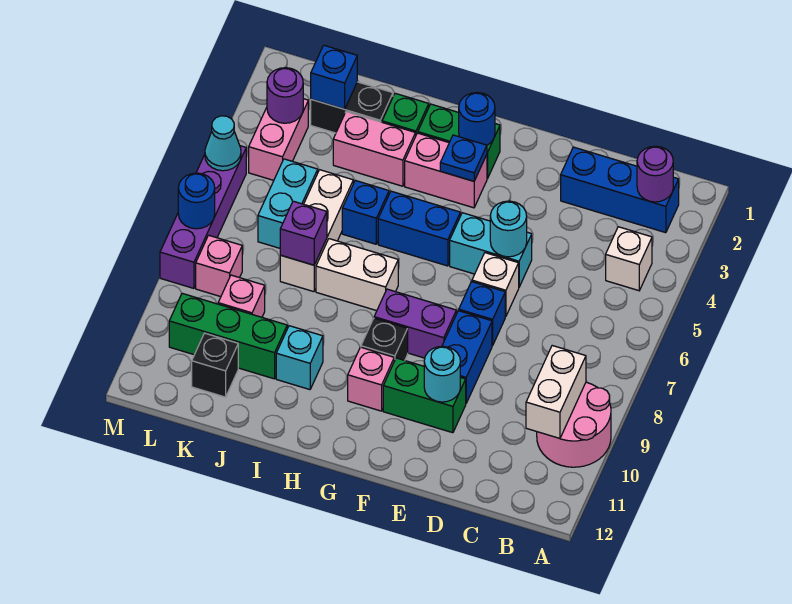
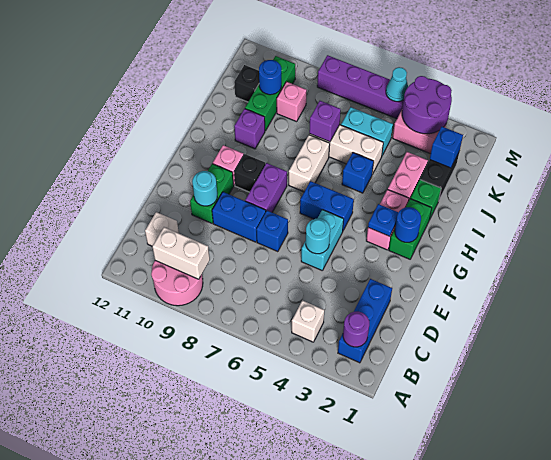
white 1x1 brick [472,253,519,317] -> white 1x1 brick moved to [145,212,179,246]
blue 1x2 brick [378,191,460,266] -> blue 1x2 brick turned to [300,181,354,230]
cyan 1x1 brick [276,326,323,390] -> purple 1x1 brick [234,109,265,149]
purple 1x1 round brick [267,68,303,123] -> purple 2x2 round brick [402,76,452,134]
pink 1x1 brick [196,235,242,297] -> none
blue 1x1 round brick [178,173,215,229] -> blue 1x1 round brick moved to [259,60,281,95]

